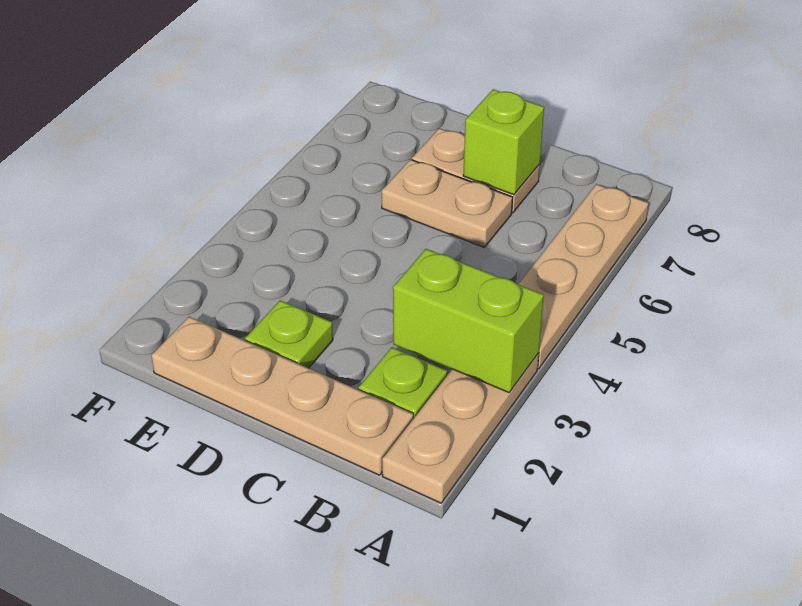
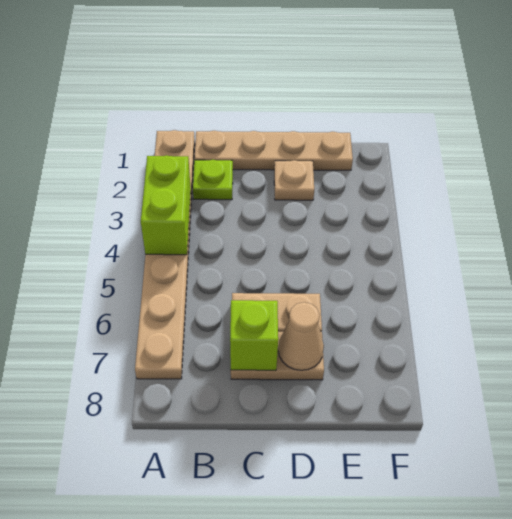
lime 1x2 brick [393,249,544,392] -> lime 1x2 brick turned to [141,155,191,255]
lime 1x1 plate [245,300,333,368] -> tan 1x1 plate [274,160,314,200]
none -> tan 1x1 cone [278,302,324,370]

